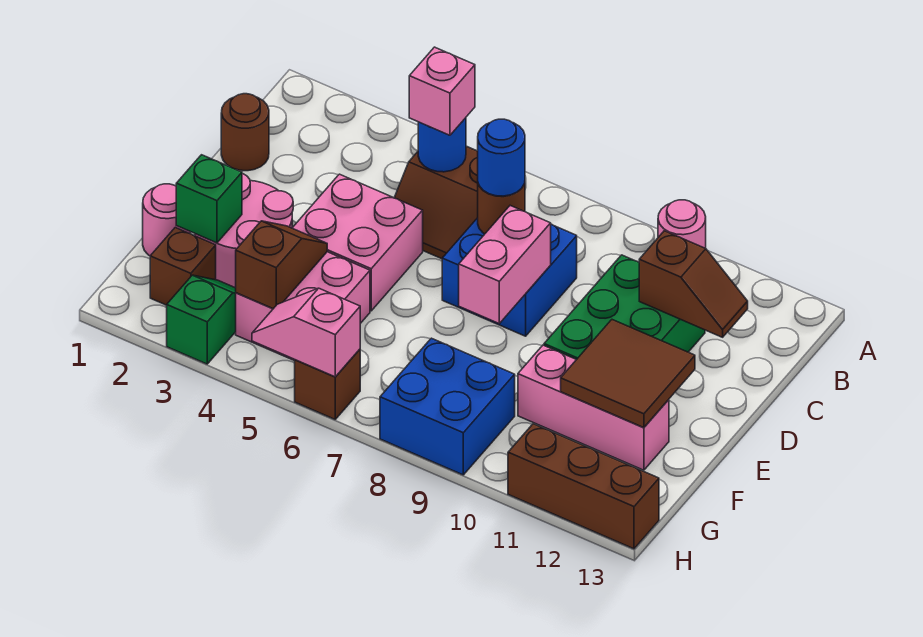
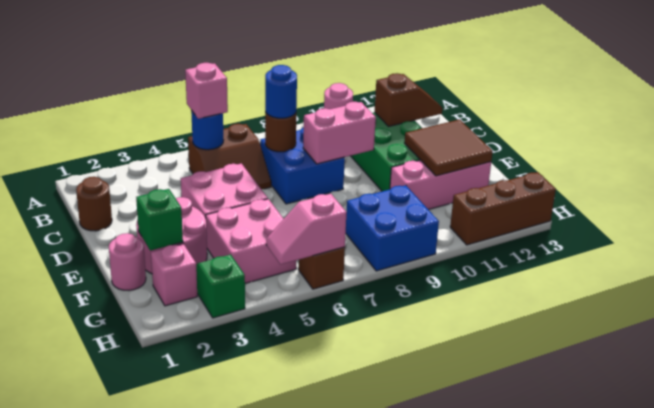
pink 1x2 brick [459,206,551,323] -> pink 1x2 brick turned to [303,102,376,164]
brown 1x2 slope [236,221,327,309] -> none
brown 1x1 brick [150,227,216,305] -> pink 1x1 brick [151,244,197,306]

